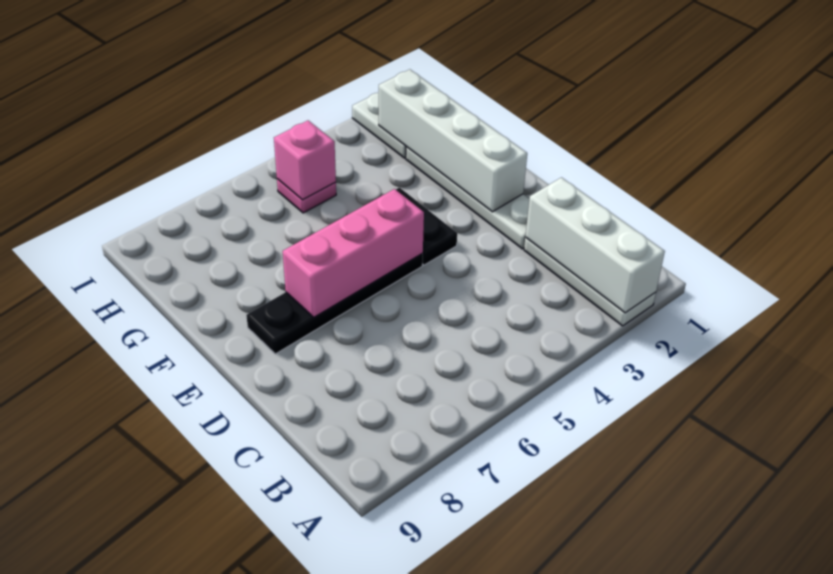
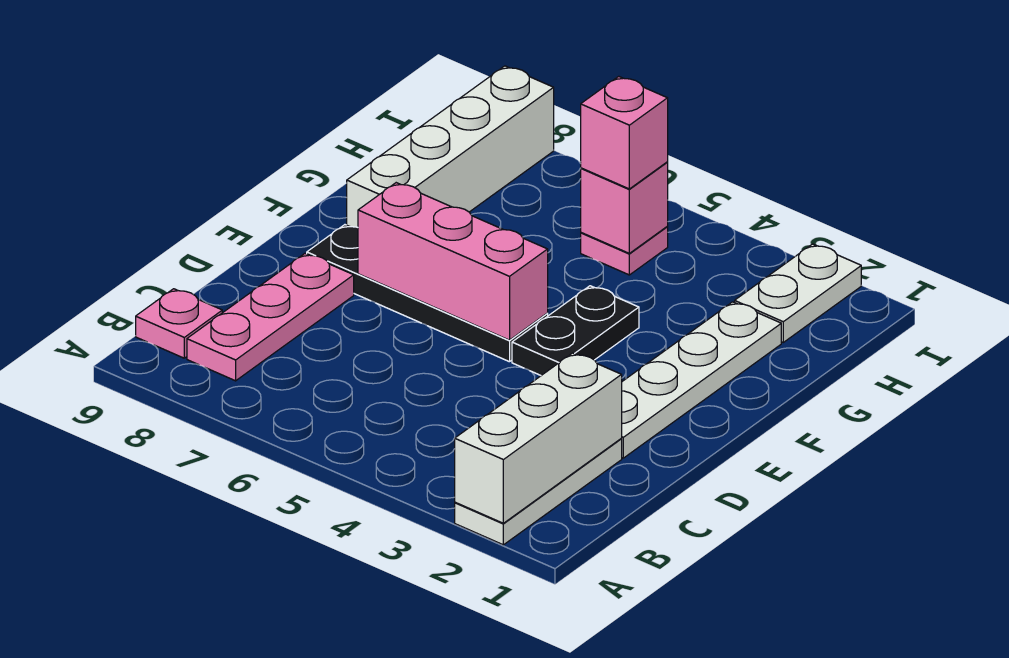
none -> pink 1x3 plate [187,254,354,381]
none -> pink 1x1 plate [136,289,222,358]
white 1x4 brick [378,69,527,212] -> white 1x4 brick moved to [347,66,554,227]
none -> pink 1x1 brick [581,76,668,189]

